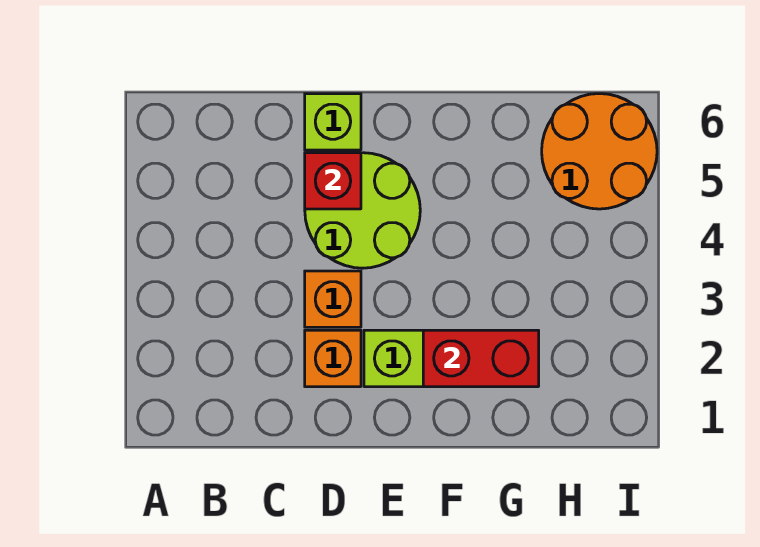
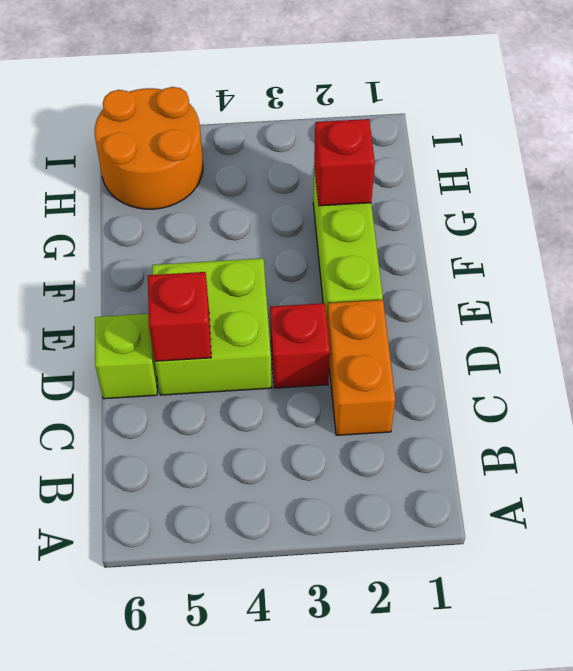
orange 1x1 brick [305,330,361,387] -> orange 1x2 brick [327,300,395,435]
orange 1x1 brick [305,271,361,327] -> red 1x1 brick [270,303,330,388]
lime 2x2 round brick [305,153,420,268] -> lime 2x2 brick [152,258,272,395]
red 1x2 brick [423,330,539,387] -> red 1x1 brick [314,119,375,206]

